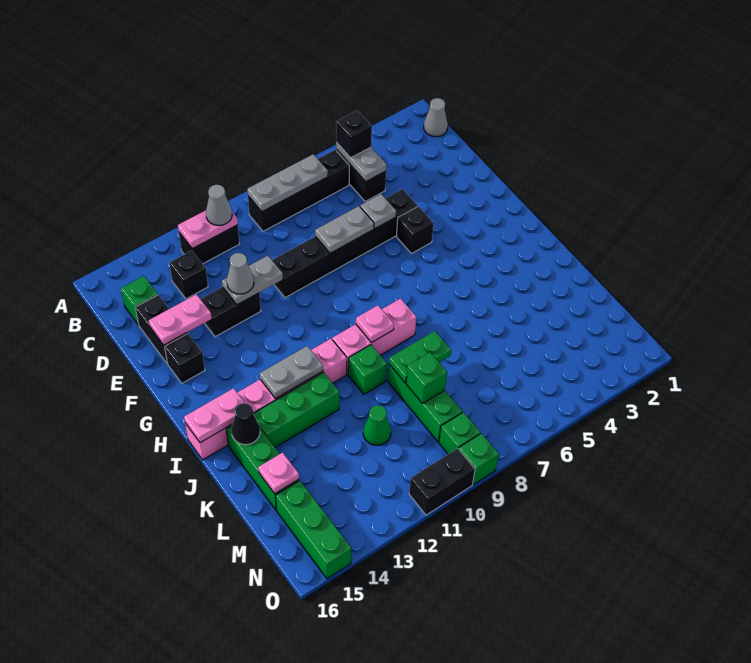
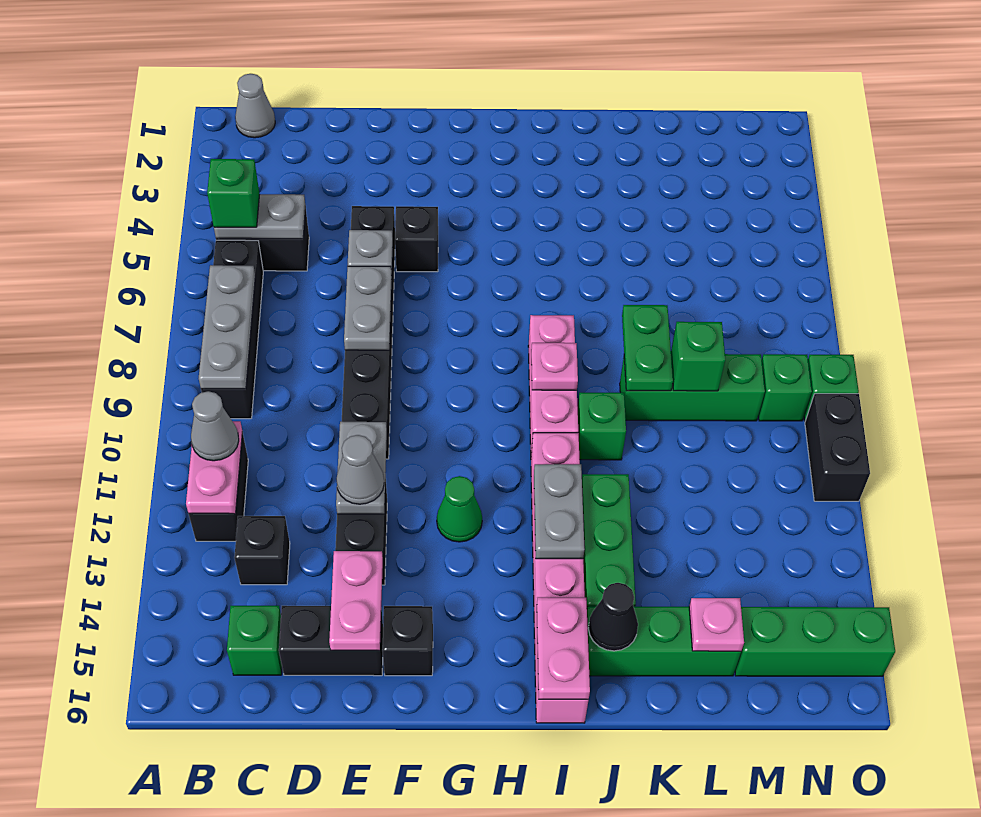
black 1x1 brick [336,111,372,158] -> green 1x1 brick [207,159,260,227]
green 1x1 cone [363,405,391,445] -> green 1x1 cone moved to [437,476,482,542]

